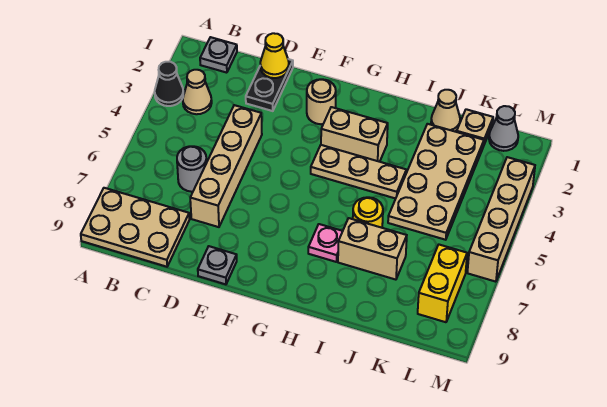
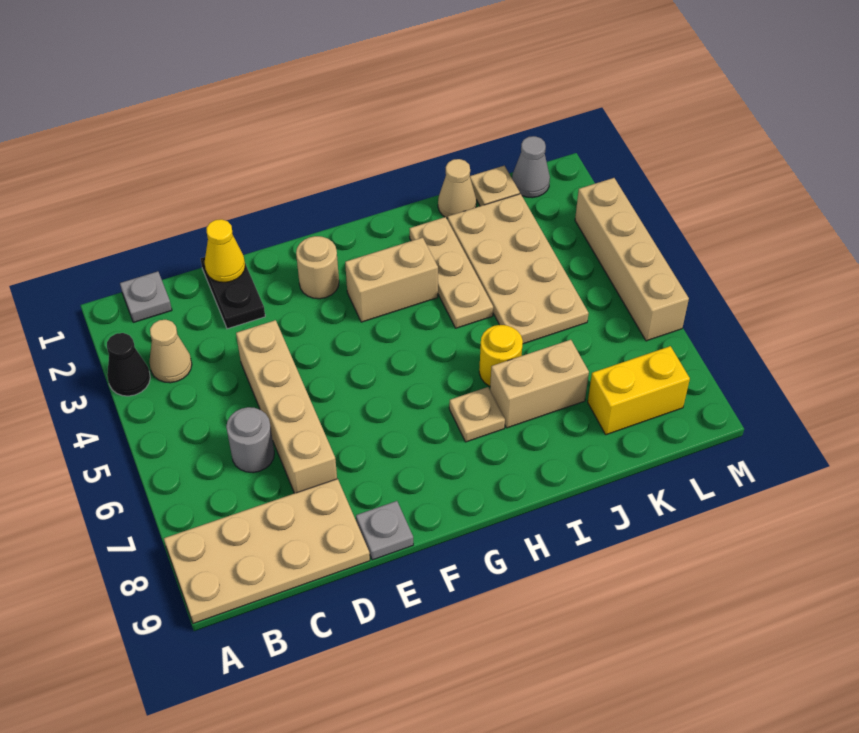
tan 2x3 plate [81,188,189,267] -> tan 2x4 plate [164,479,370,624]
tan 1x3 plate [311,145,406,199] -> tan 1x3 plate turned to [410,217,493,328]
pink 1x1 plate [308,224,343,262] -> tan 1x1 plate [449,387,505,442]
yellow 1x2 brick [418,245,467,322] -> yellow 1x2 brick turned to [588,346,690,435]

